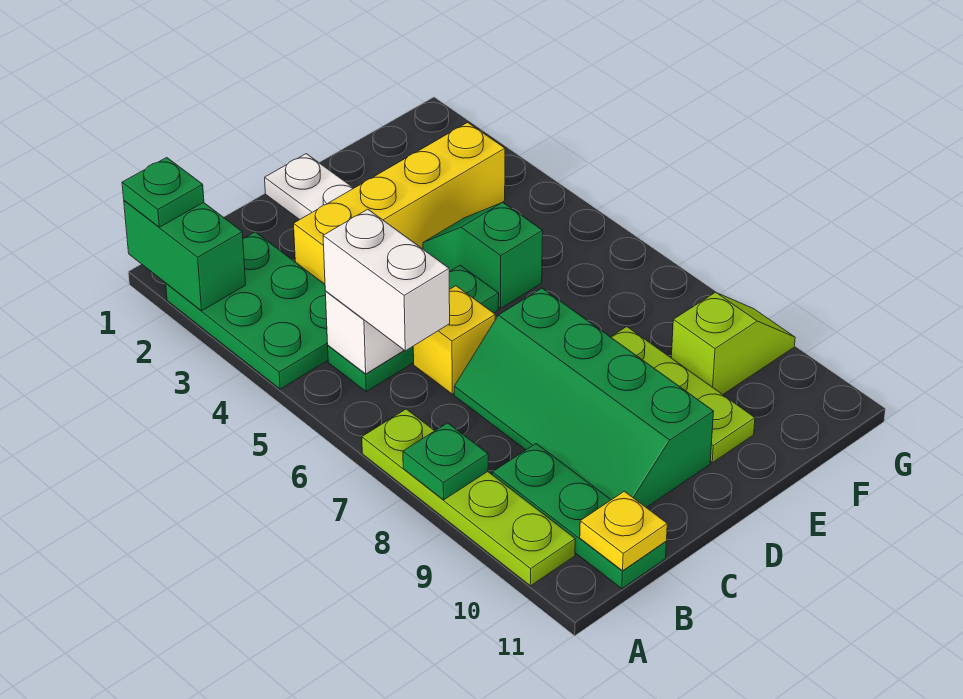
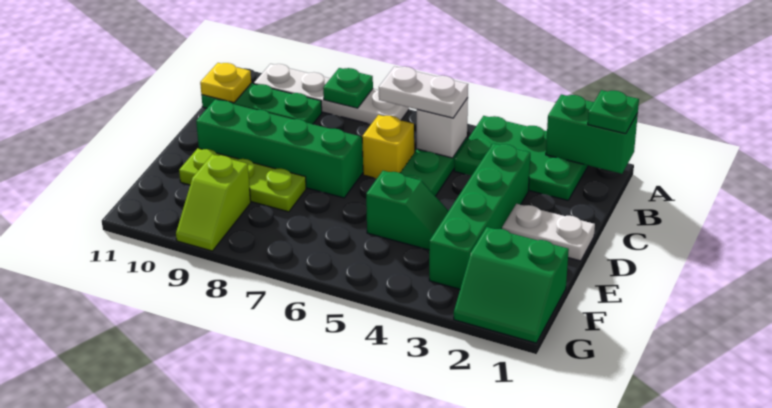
lime 1x4 plate [362,409,575,586] -> white 1x4 plate [254,64,409,124]
white 1x2 brick [323,209,450,351] -> white 1x2 plate [379,67,468,118]
yellow 1x4 brick [294,122,505,284] -> green 1x4 brick [429,143,530,289]
none -> green 2x2 slope [454,227,569,343]

